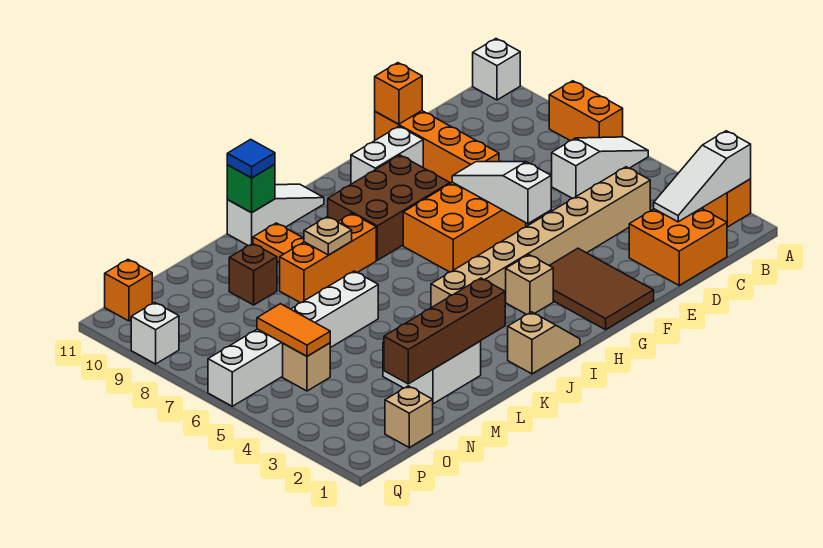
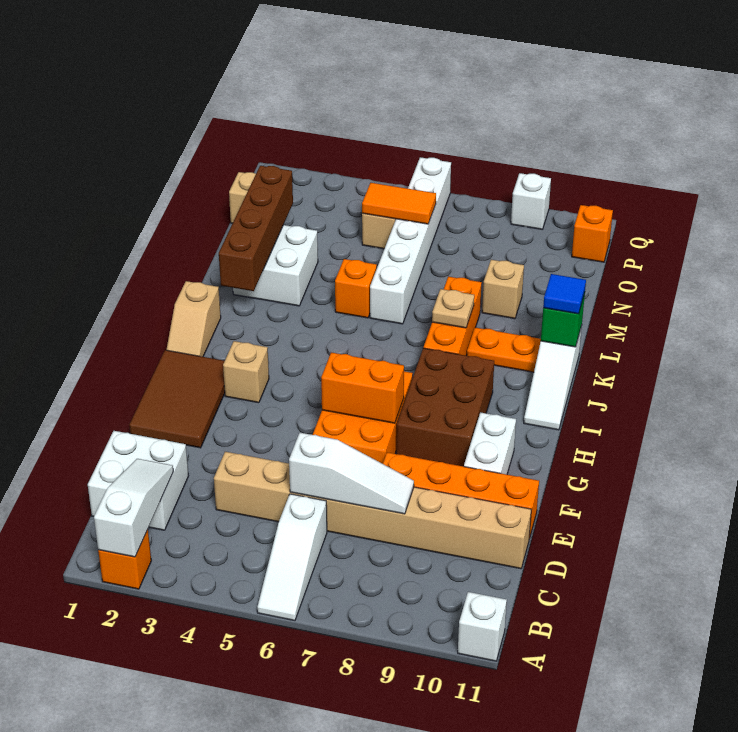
orange 1x2 brick [549,81,623,141] -> orange 1x2 brick moved to [321,353,404,423]
orange 2x2 brick [629,208,727,285] -> white 2x2 brick [88,431,188,530]
tan 1x8 brick [431,167,650,308] -> tan 1x8 brick turned to [214,452,531,569]
orange 1x1 brick [375,63,422,124] -> orange 1x1 brick moved to [335,259,377,318]
brown 2x3 tile [549,248,654,330] -> brown 2x3 tile turned to [129,350,225,448]
white 1x3 slope [452,162,551,224] -> white 1x3 slope moved to [289,433,414,514]
brown 1x1 brick [229,244,277,305] -> tan 1x1 brick [482,260,524,319]

